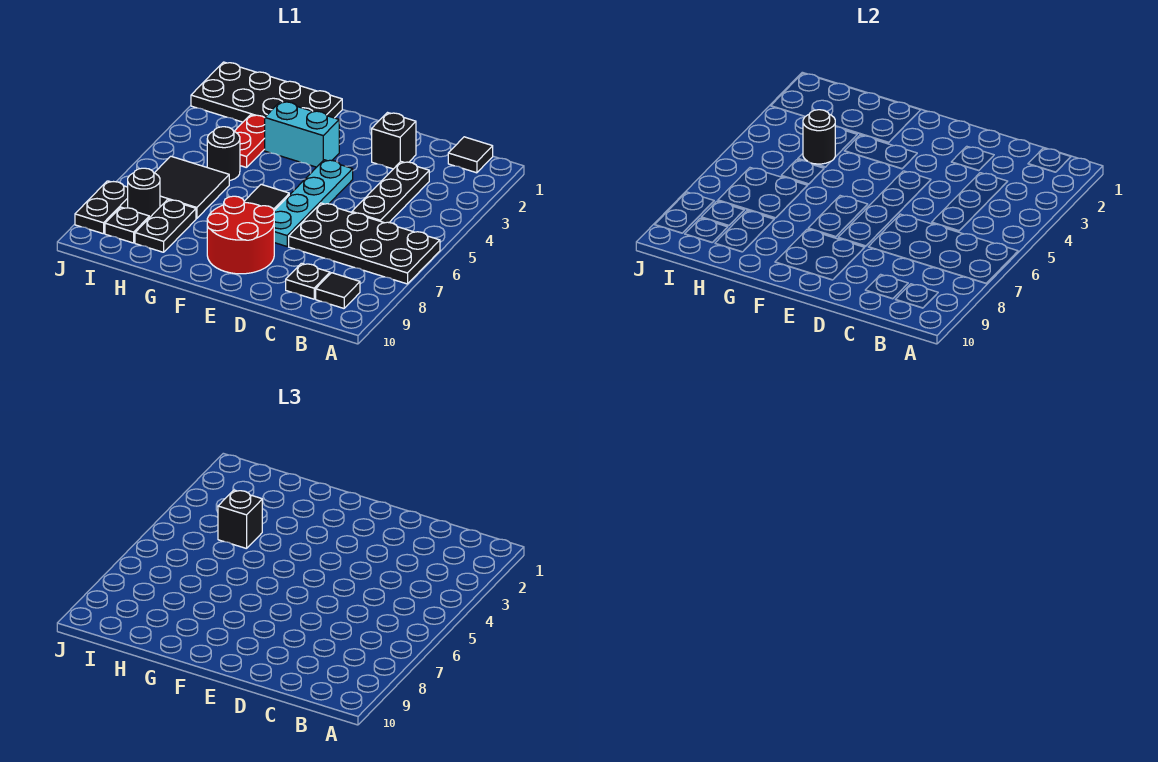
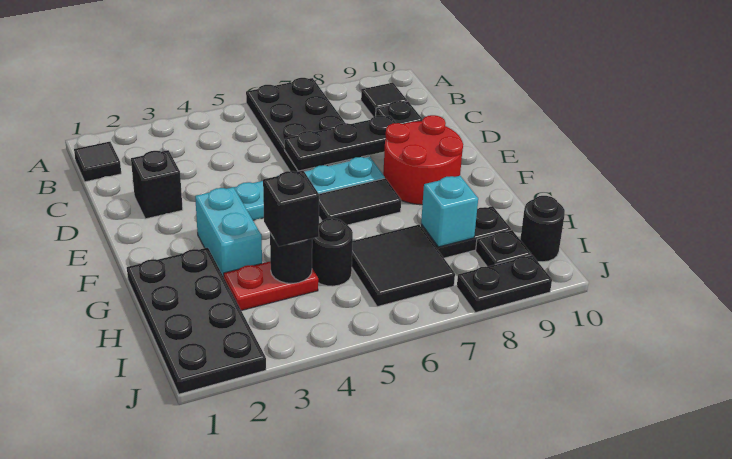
black 1x3 plate [352,162,429,223] -> black 1x3 plate moved to [285,116,396,171]
none -> cyan 1x1 brick [421,176,478,247]
black 1x1 round brick [128,168,160,218] -> black 1x1 round brick moved to [520,196,565,262]

